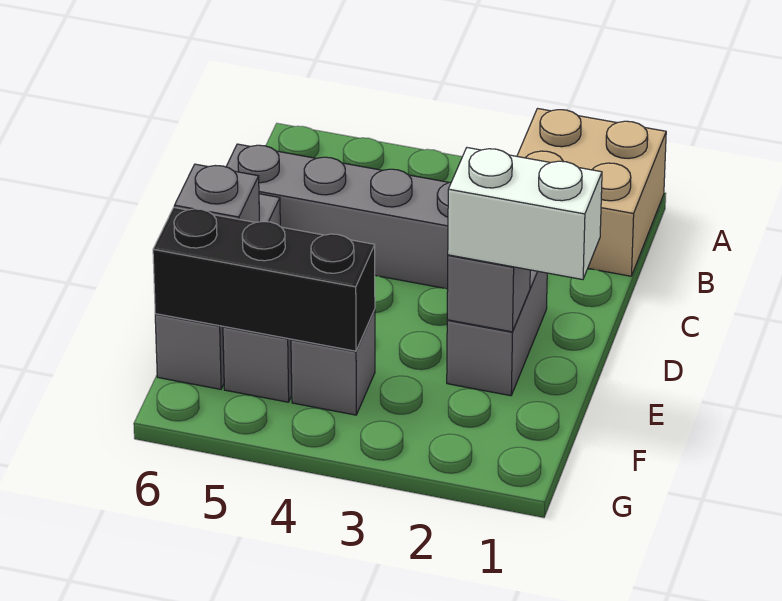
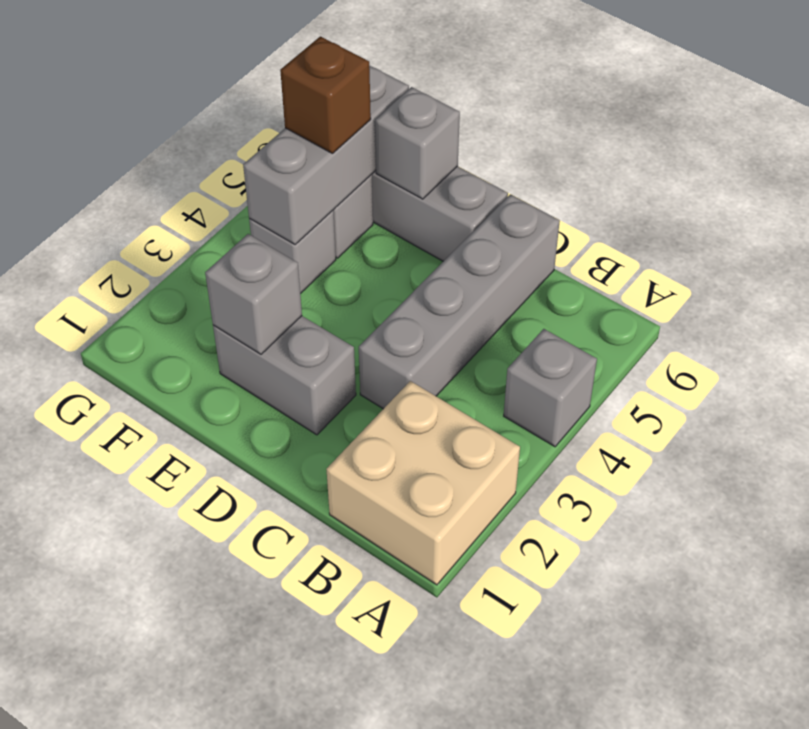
none -> grey 1x1 brick [504,329,597,447]
white 1x2 brick [448,148,602,280] -> none
black 1x3 brick [153,208,375,351] -> grey 1x3 brick [243,65,409,244]
none -> brown 1x1 brick [280,36,371,154]

